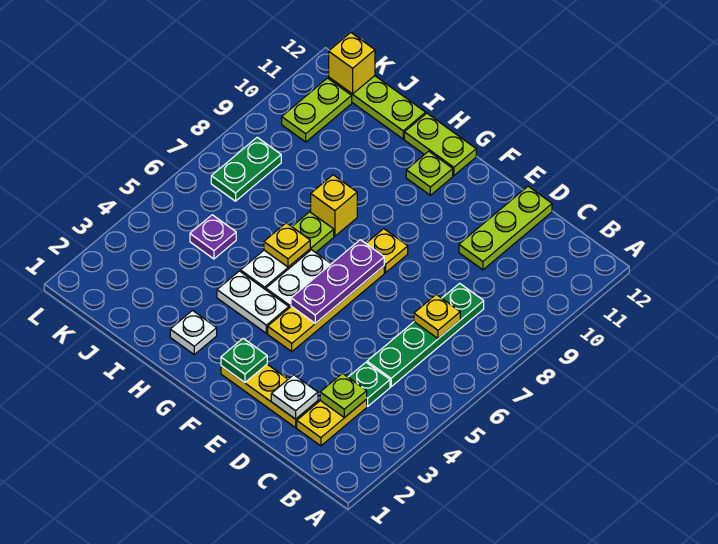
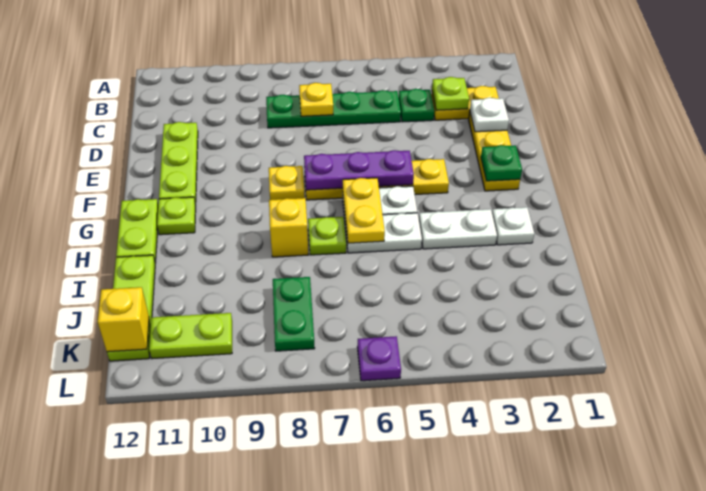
lime 1x3 plate [459,186,552,270] -> lime 1x3 plate turned to [159,122,198,204]
white 1x2 plate [217,271,289,333] -> white 1x2 plate turned to [419,209,497,249]
yellow 1x1 plate [264,223,310,267] -> yellow 1x2 plate [343,178,385,243]
purple 1x1 plate [190,215,236,259] -> purple 1x1 plate moved to [357,336,401,381]
green 1x2 plate [211,137,281,201] -> green 1x2 plate turned to [273,277,315,351]

